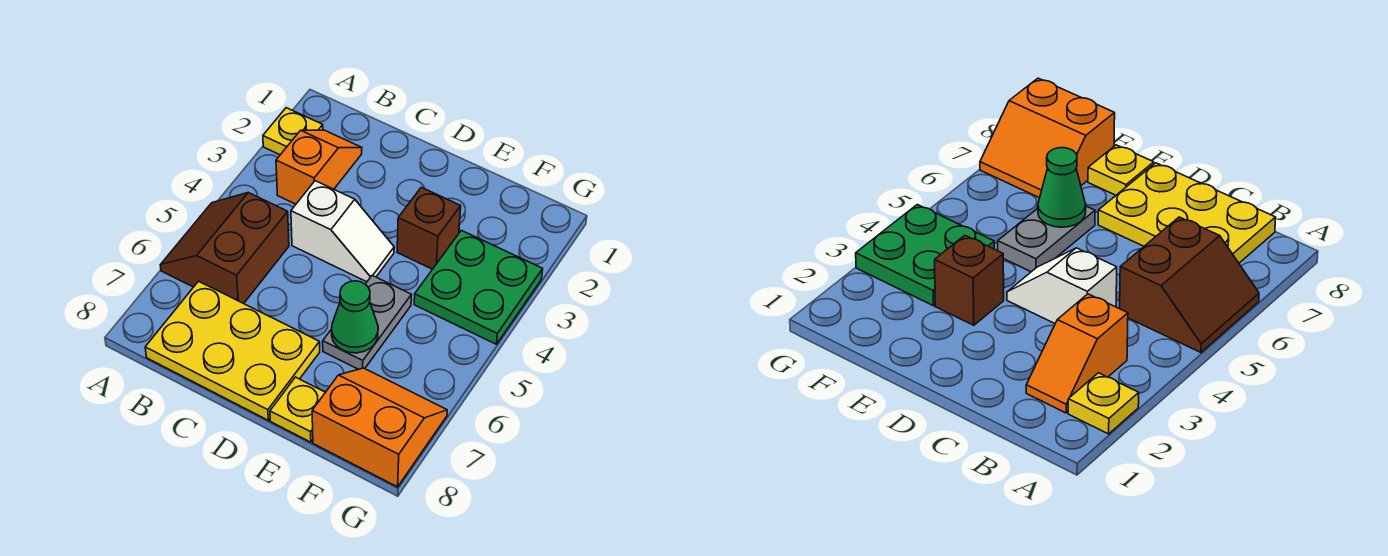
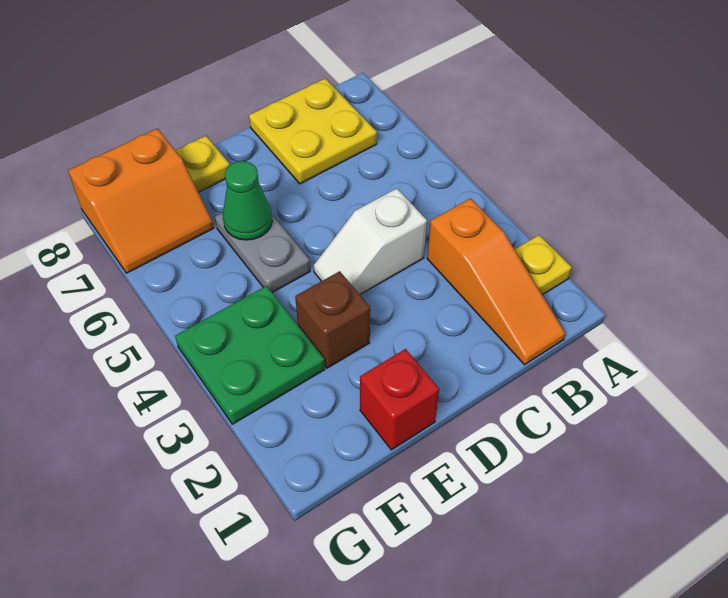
brown 2x2 slope [160,193,289,304] -> none
orange 1x2 slope [276,130,362,204] -> orange 1x3 slope [427,198,566,365]
yellow 2x3 plate [145,281,320,420] -> yellow 2x2 plate [249,78,377,184]
none -> red 1x1 brick [360,349,439,450]

